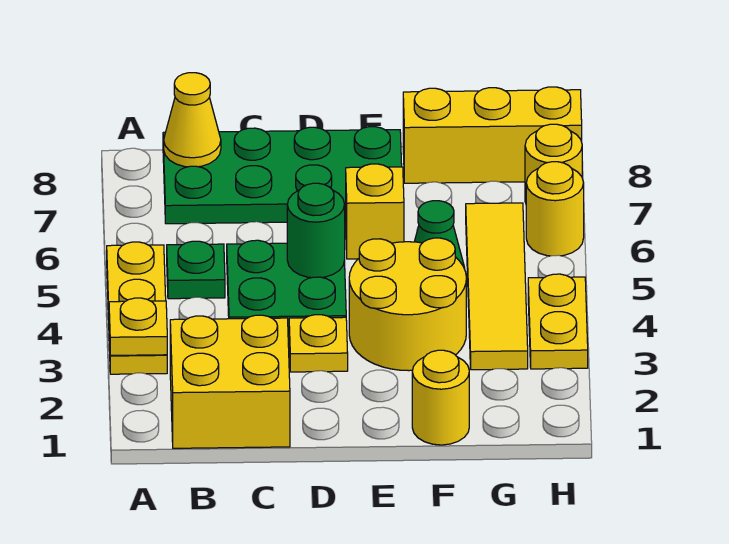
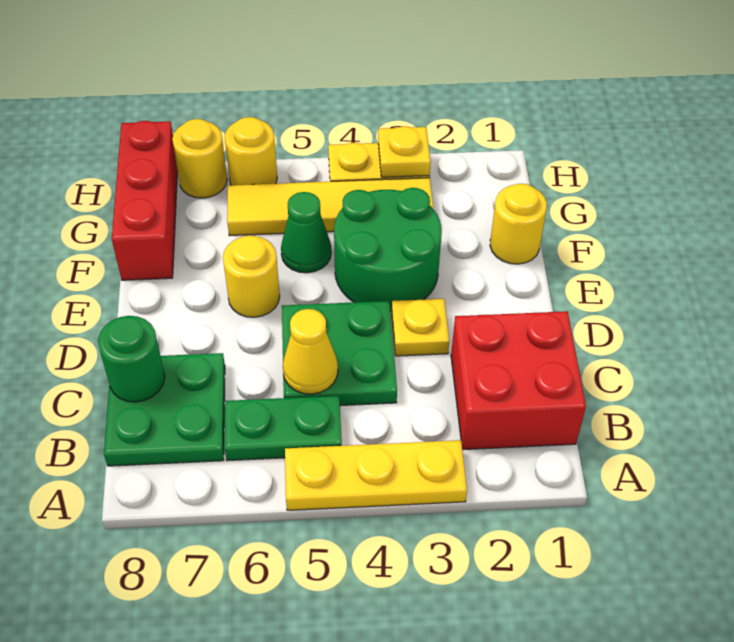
yellow 1x1 plate [109,298,167,355] -> yellow 1x1 plate moved to [378,126,431,177]
yellow 2x2 brick [170,315,290,448] -> red 2x2 brick [451,311,586,450]
green 1x1 plate [167,241,225,299] -> green 1x2 plate [225,396,342,461]
green 2x4 plate [163,127,402,224] -> green 2x2 plate [104,353,225,466]
yellow 1x1 cone [164,73,221,167] -> yellow 1x1 cone moved to [283,309,338,394]
green 1x1 round brick [287,183,345,278] -> green 1x1 round brick moved to [98,316,165,402]
yellow 2x2 round brick [349,238,466,371] -> green 2x2 round brick [334,188,442,312]
yellow 1x1 brick [346,164,404,259] -> yellow 1x1 round brick [223,236,280,317]
yellow 1x3 brick [403,87,582,183] -> red 1x3 brick [112,121,178,280]

